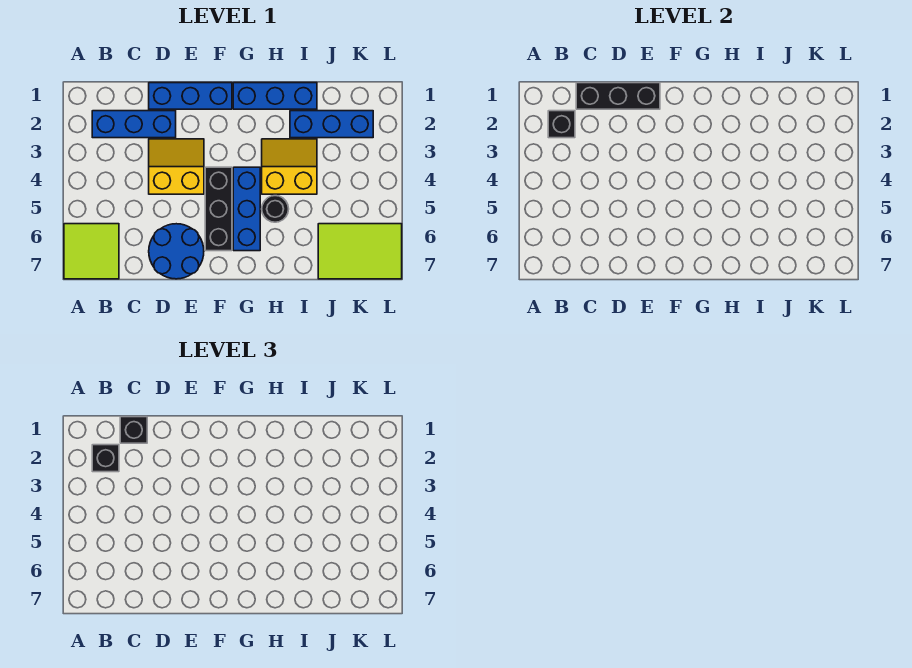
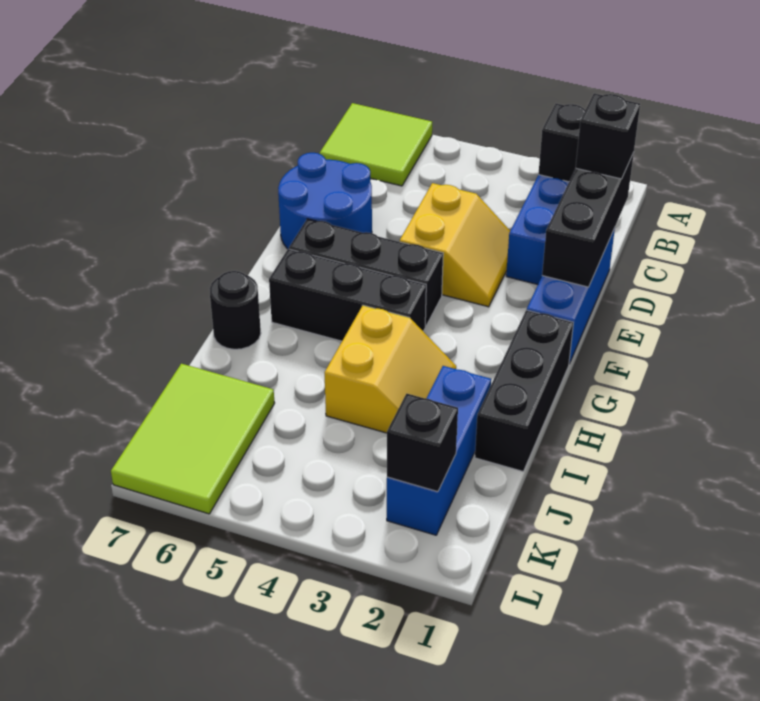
black 1x1 brick [92,445,119,472] -> black 1x1 brick moved to [387,394,458,492]
blue 1x3 brick [233,83,317,109] -> black 1x3 brick [475,310,573,471]
blue 1x3 brick [233,167,260,251] -> black 1x3 brick [269,249,426,341]
black 1x1 round brick [262,196,289,222] -> black 1x1 round brick moved to [209,271,261,349]

